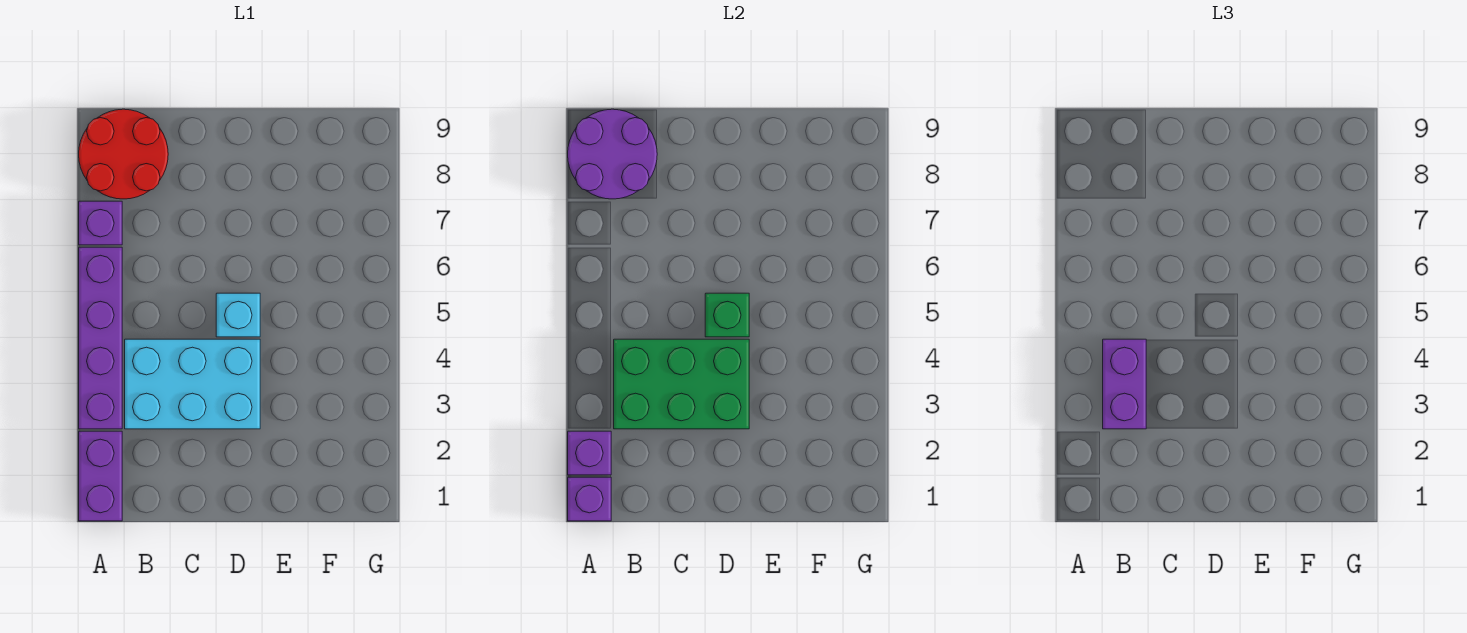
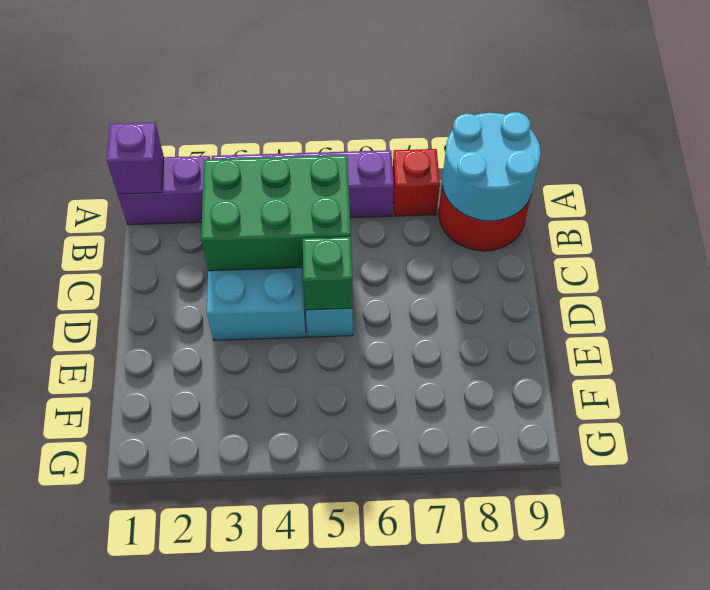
purple 1x1 brick [568,431,611,475] -> none
purple 1x1 brick [79,201,122,245] -> red 1x1 brick [393,149,440,216]
purple 2x2 round brick [568,109,657,199] -> cyan 2x2 round brick [442,112,541,221]
green 2x3 brick [614,339,749,429] -> green 2x3 brick turned to [201,155,351,271]
purple 1x2 brick [1103,339,1146,429] -> none

